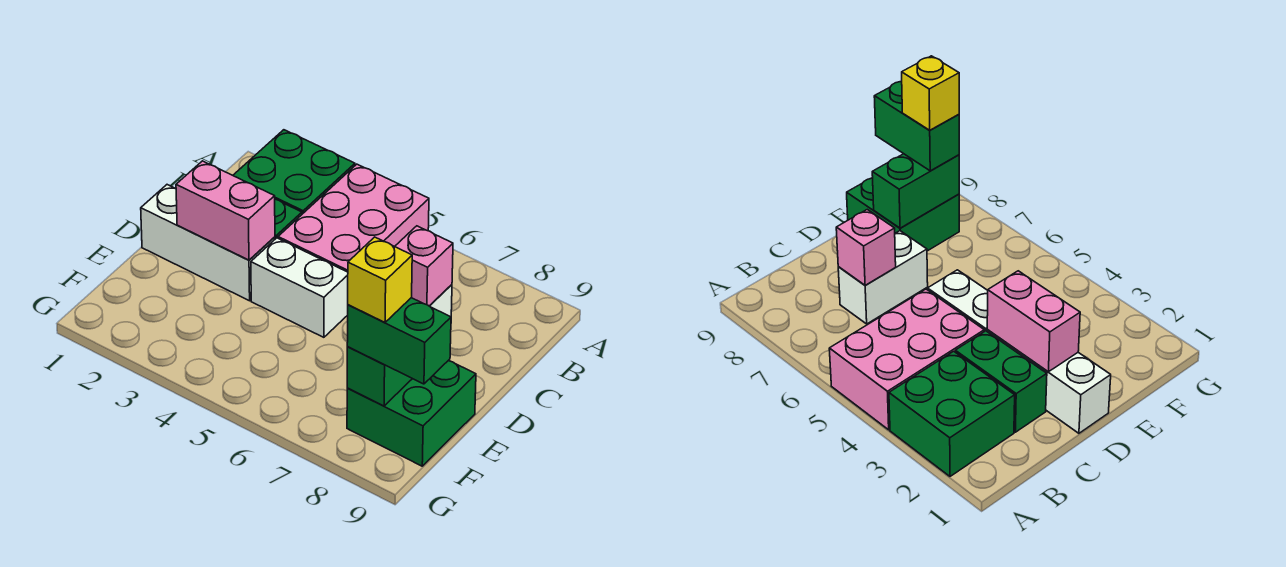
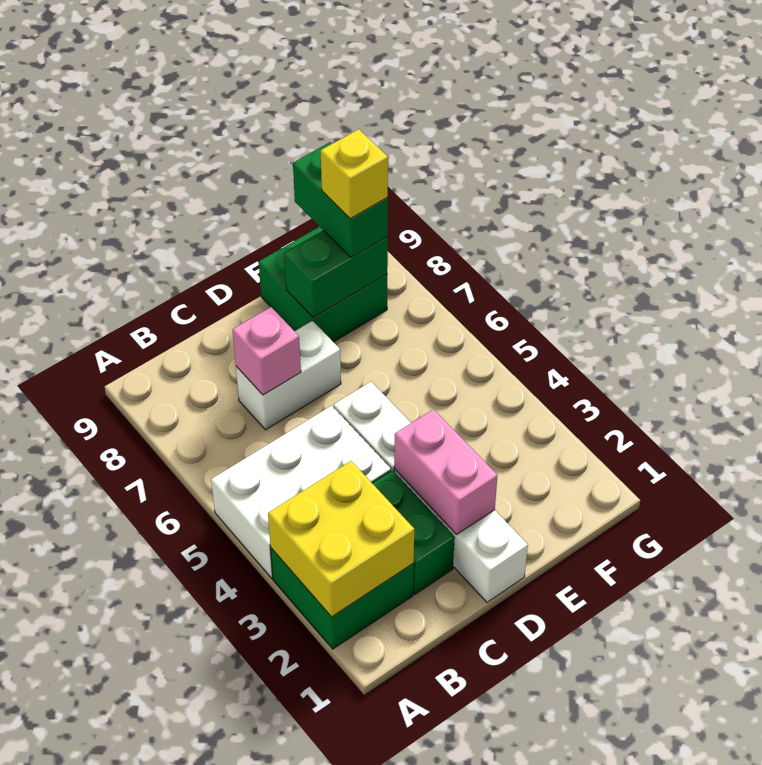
none -> yellow 2x2 brick [268,461,414,617]
pink 2x3 brick [278,164,429,272] -> white 2x3 brick [211,406,391,578]

